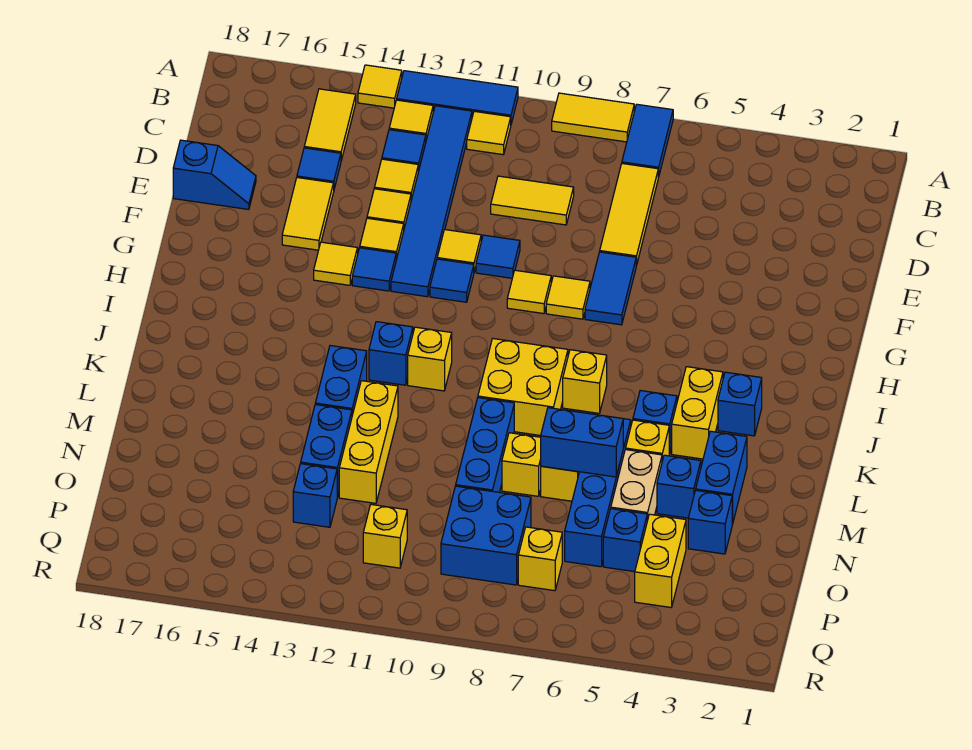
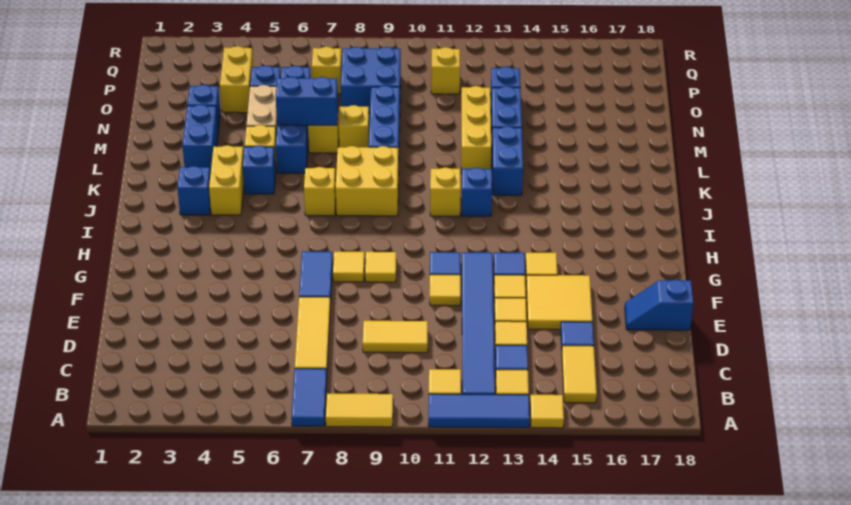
yellow 1x2 tile [282,178,334,250] -> yellow 2x2 tile [526,275,592,330]
blue 1x1 tile [476,235,520,278] -> none
blue 1x1 brick [657,455,701,518] -> none

